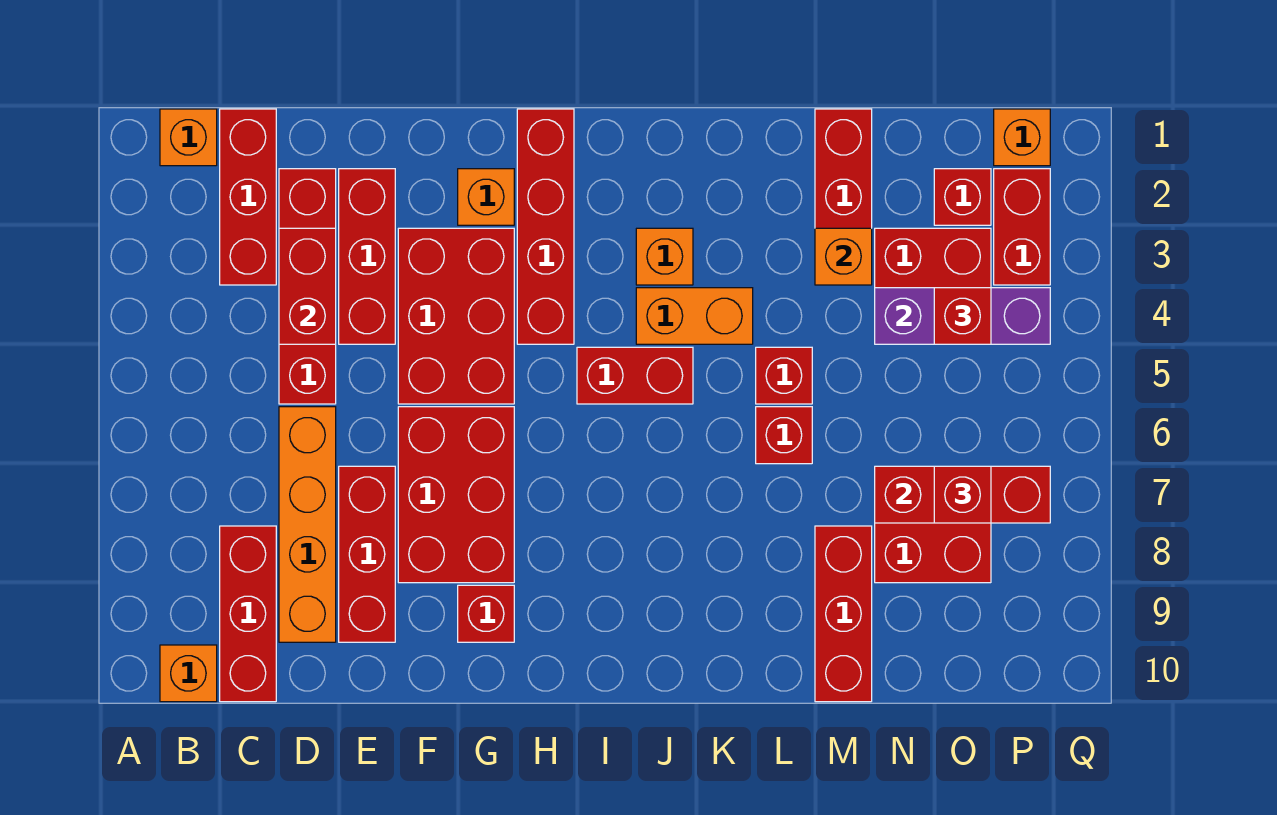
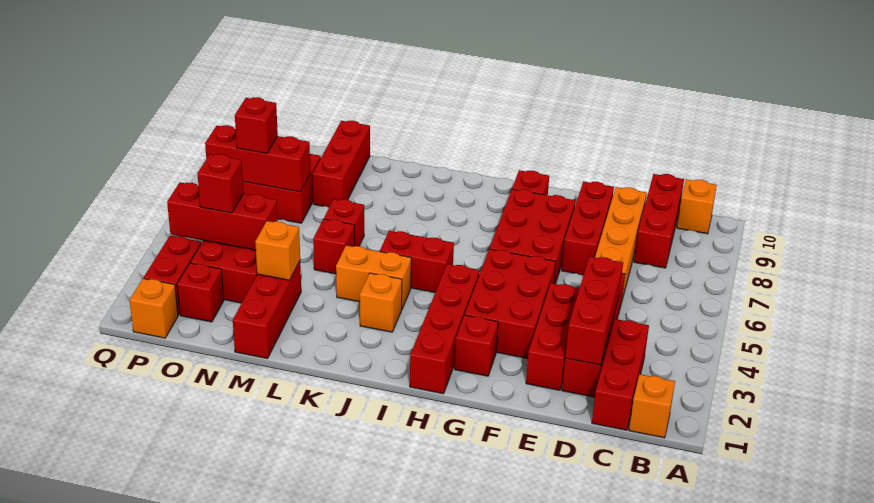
red 1x2 brick [279,228,336,344] -> red 1x3 brick [565,256,623,365]
orange 1x1 brick [458,169,514,225] -> red 1x1 brick [455,315,498,376]
purple 1x3 brick [875,288,1050,344] -> red 1x3 brick [167,182,278,250]

